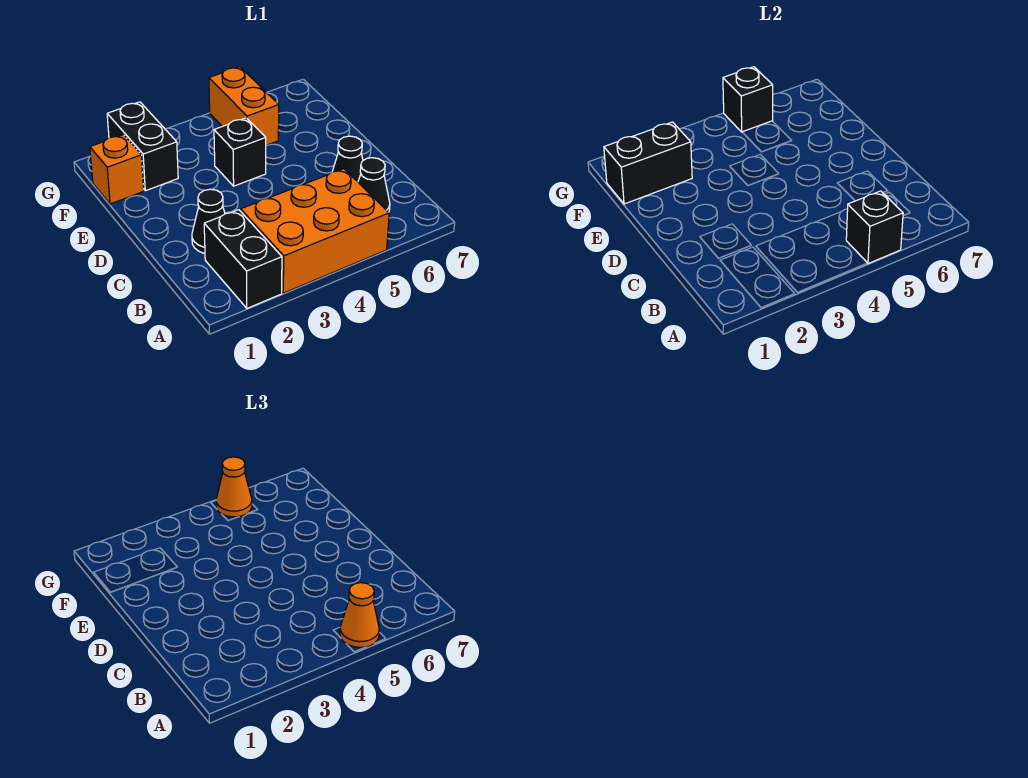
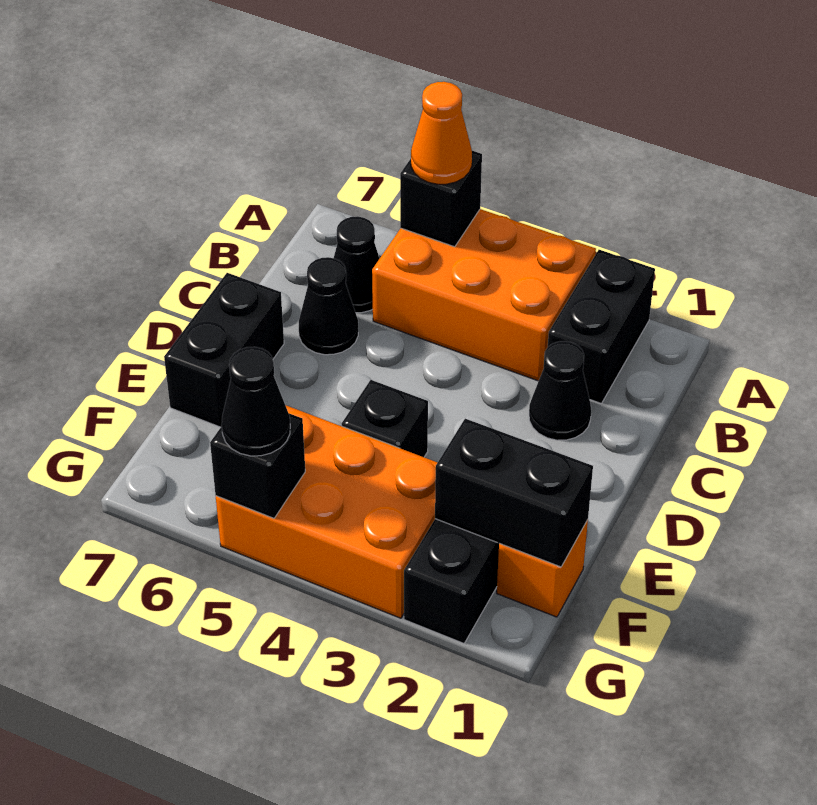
none -> black 1x2 brick [164,273,284,427]
orange 1x2 brick [209,67,279,145] -> orange 2x3 brick [216,406,438,618]
orange 1x1 cone [216,457,252,517] -> black 1x1 cone [222,347,290,456]

